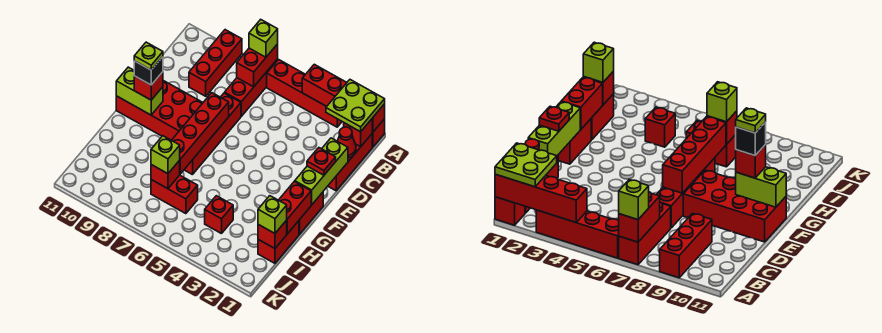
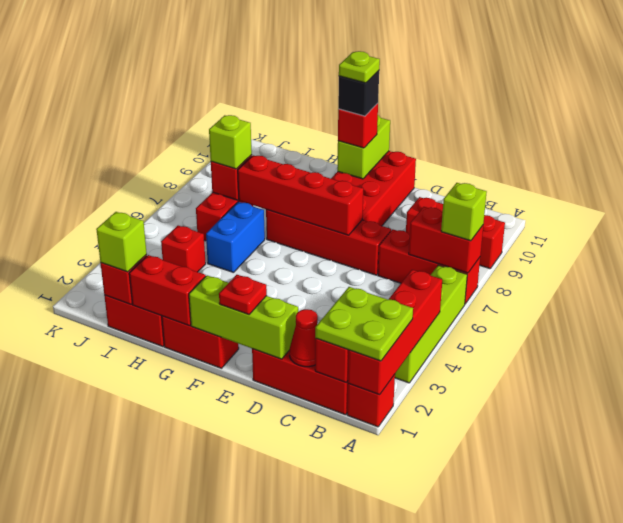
red 1x4 brick [267,60,342,127] -> lime 1x4 brick [395,265,467,383]
none -> blue 1x2 brick [206,202,265,273]

